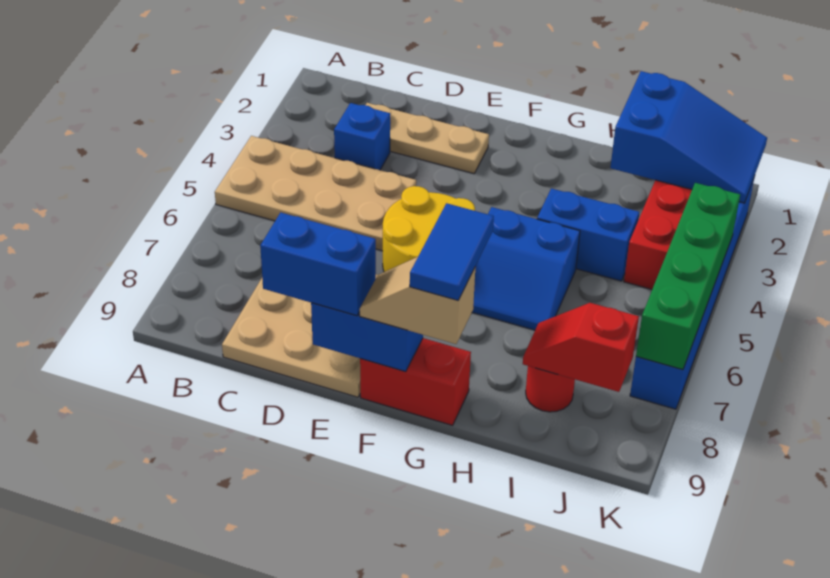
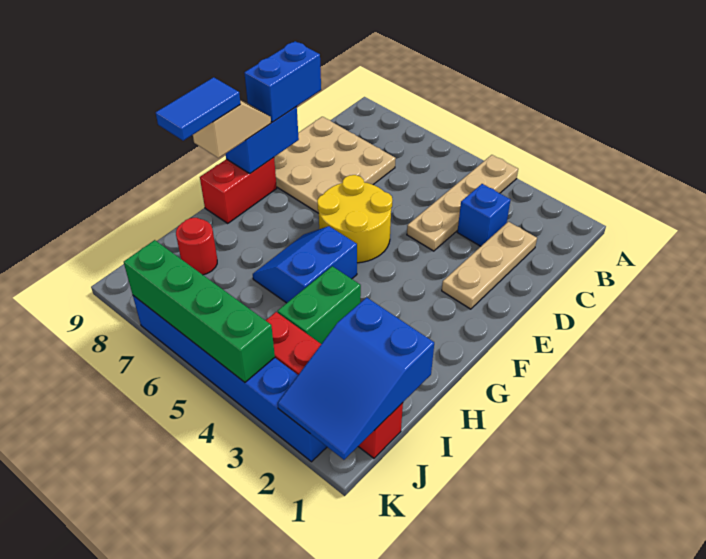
tan 2x4 plate [215,136,416,251] -> tan 1x4 plate [407,155,518,251]
blue 1x2 tile [410,203,494,300] -> blue 1x2 tile turned to [156,77,240,141]
blue 1x2 brick [537,188,639,281] -> green 1x2 brick [278,266,361,344]
red 1x2 slope [523,303,639,392] -> none

